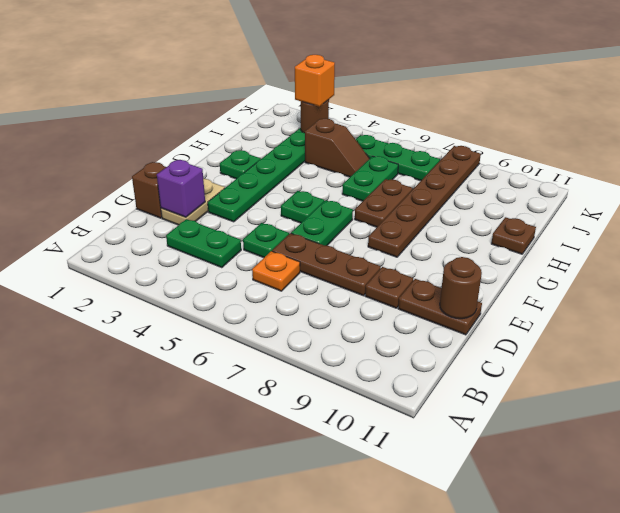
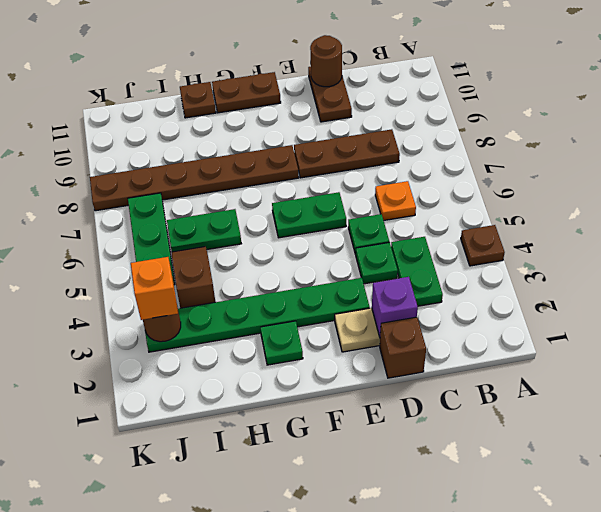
brown 1x3 plate [272,233,381,296] -> brown 1x3 plate turned to [294,129,400,178]
brown 1x1 plate [365,267,413,308] -> brown 1x1 plate moved to [461,225,505,266]
green 1x1 plate [281,191,324,223] -> green 1x1 plate moved to [356,242,398,284]
brown 1x2 plate [355,179,413,227] -> brown 1x2 plate moved to [212,72,281,113]

